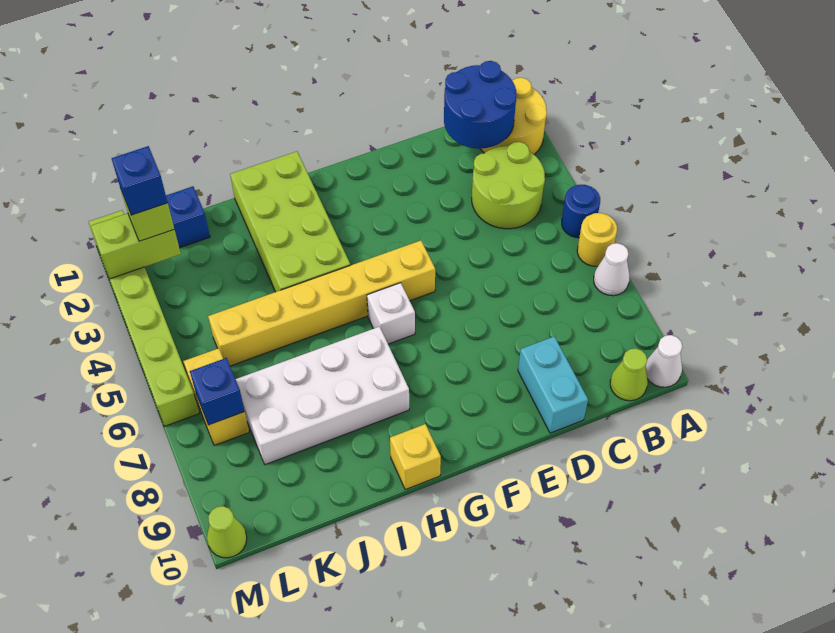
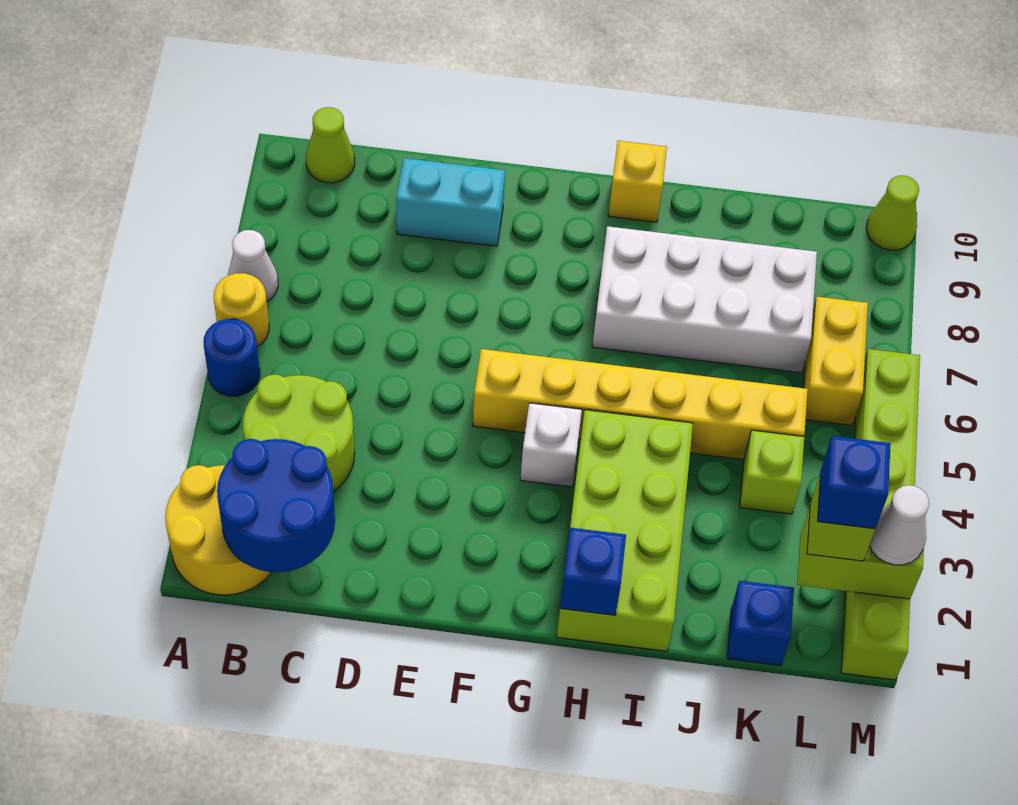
white 1x1 cone [645,335,682,387] -> white 1x1 cone moved to [869,485,929,565]
cyan 1x2 brick [518,337,588,433] -> cyan 1x2 brick turned to [396,158,505,246]
white 1x1 brick [367,283,415,344] -> white 1x1 brick moved to [520,403,582,487]
none -> lime 1x1 brick [740,430,804,514]
blue 1x1 brick [190,358,245,425] -> blue 1x1 brick moved to [560,528,626,615]

